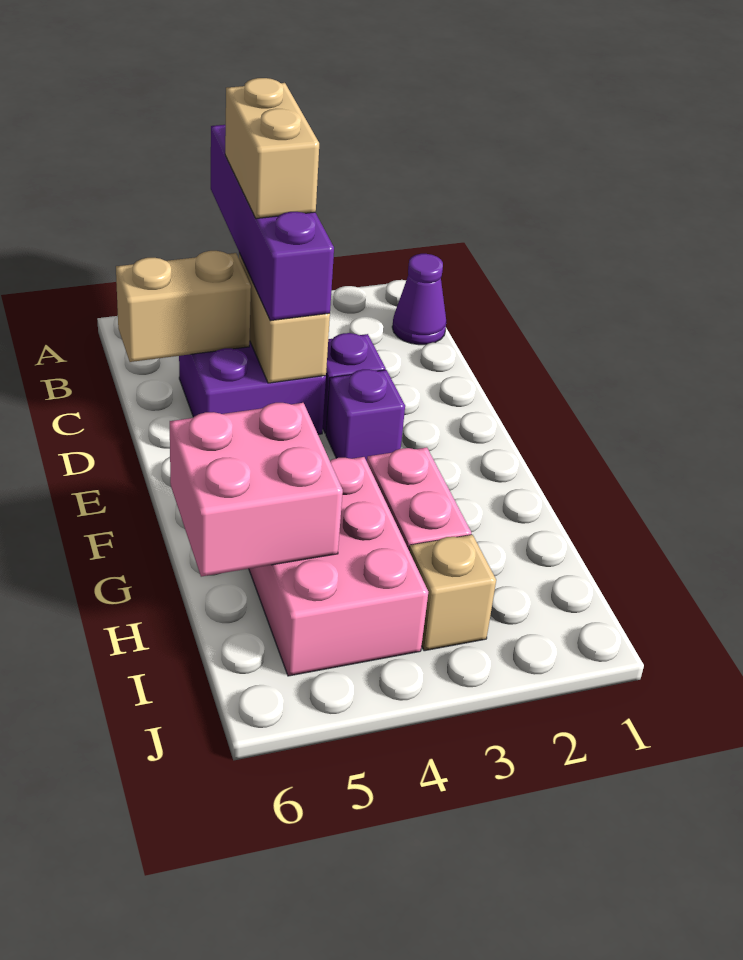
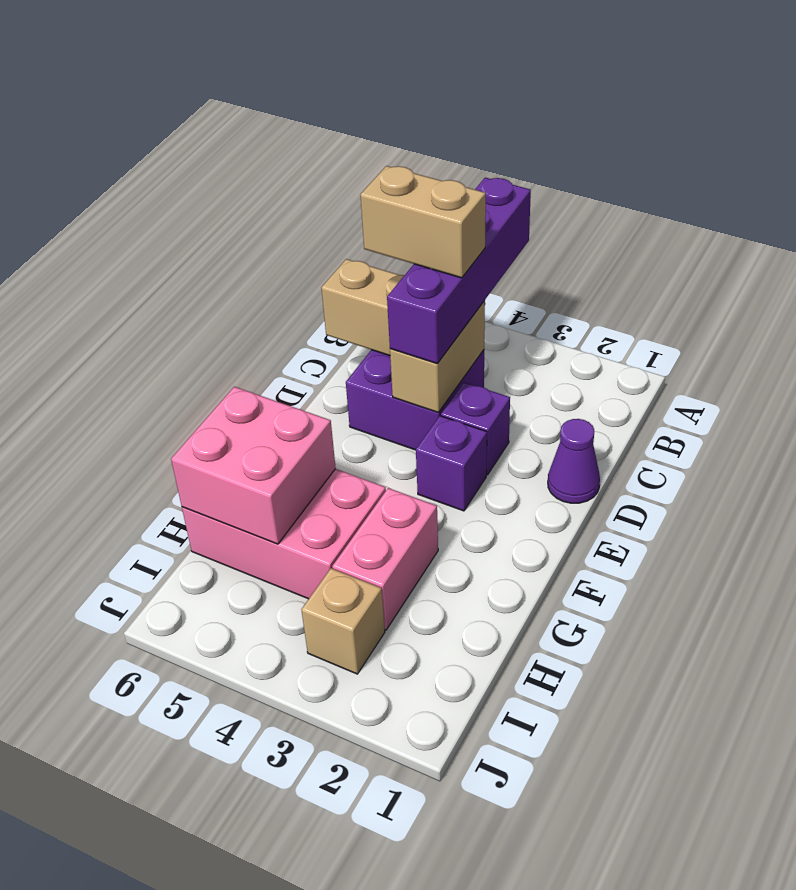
purple 1x1 cone [392,254,446,345] -> purple 1x1 cone moved to [548,419,600,503]
tan 1x2 brick [225,78,319,219] -> tan 1x2 brick turned to [360,166,486,278]
pink 2x3 brick [249,457,428,676] -> pink 2x3 brick turned to [182,469,386,599]

